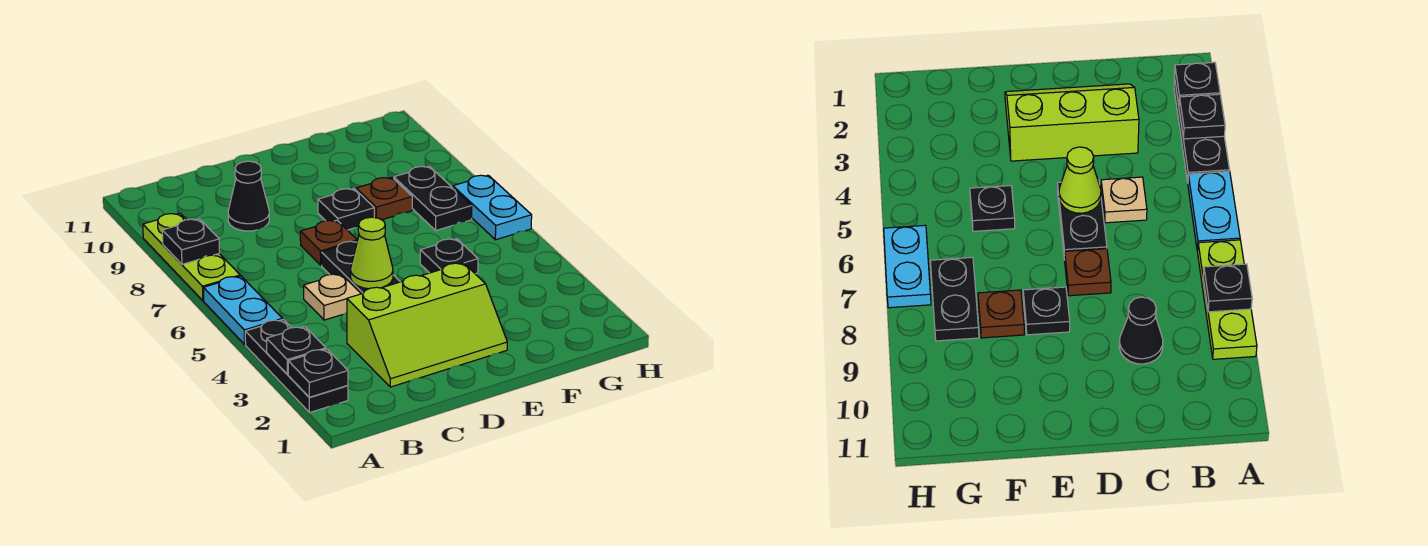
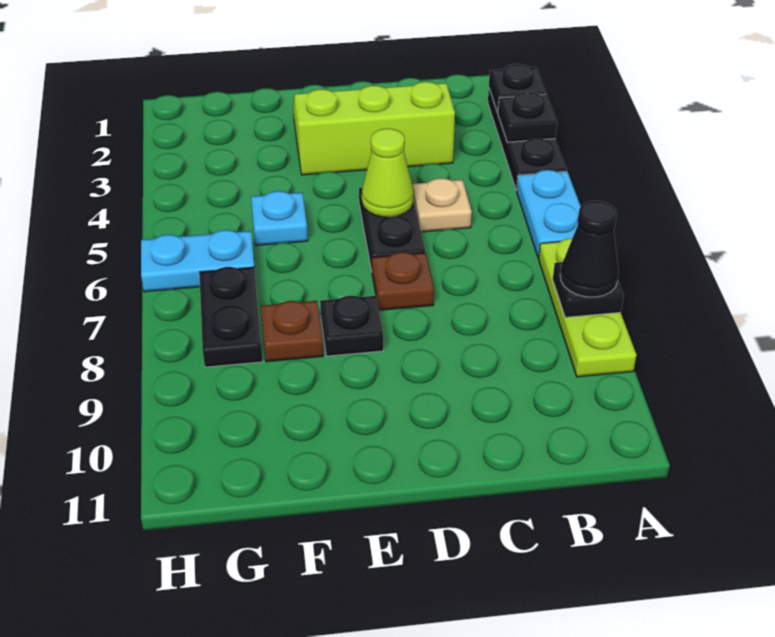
black 1x1 cone [228,161,269,231] -> black 1x1 cone moved to [560,201,619,297]
black 1x1 plate [420,239,478,274] -> cyan 1x1 plate [251,191,308,245]
cyan 1x2 plate [453,175,532,240] -> cyan 1x2 plate turned to [141,230,254,292]

